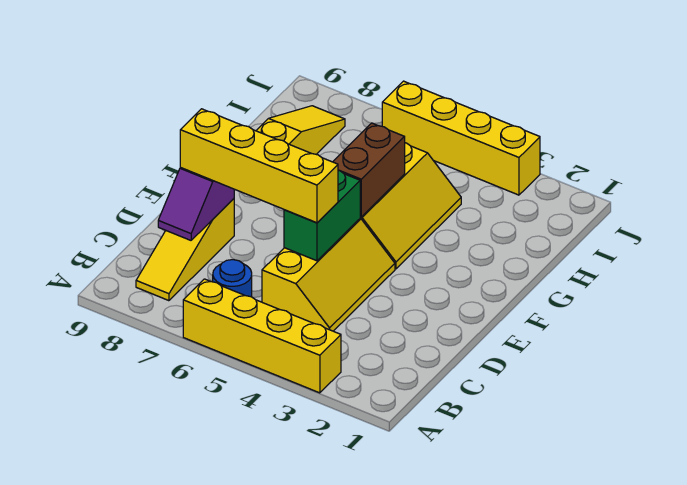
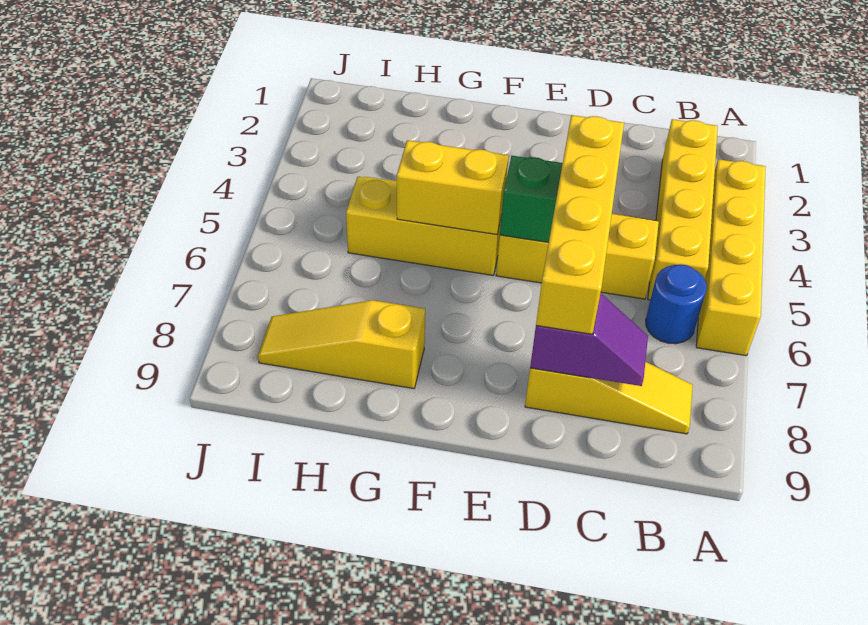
brown 1x2 brick [333,123,405,217] -> yellow 1x2 brick [397,140,509,234]
yellow 1x4 brick [382,81,540,195] -> yellow 1x4 brick moved to [648,119,718,300]

